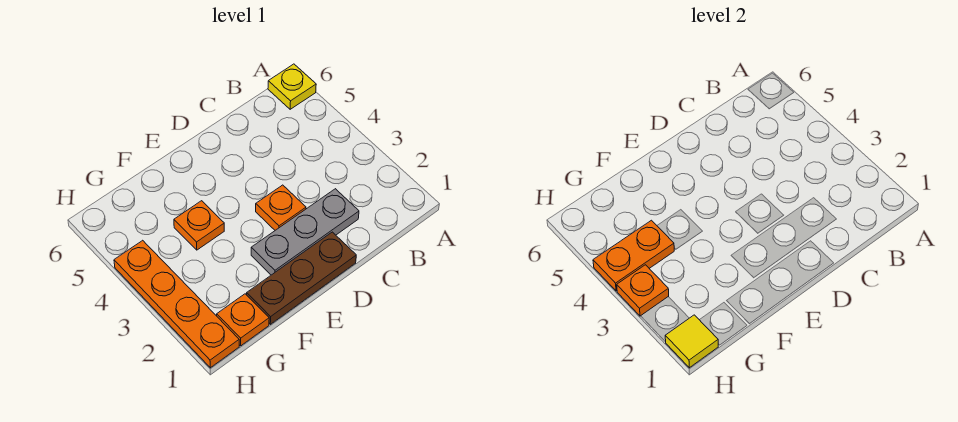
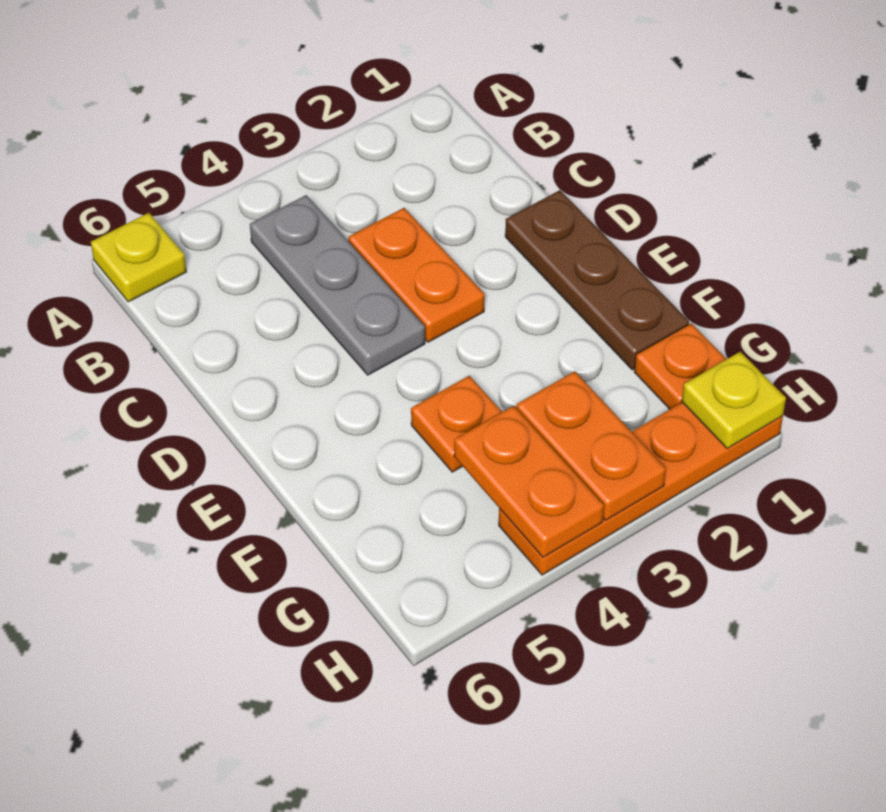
grey 1x3 plate [251,189,359,275] -> grey 1x3 plate moved to [250,195,425,375]
orange 1x1 plate [256,185,306,230] -> orange 1x2 plate [348,208,485,342]
yellow 1x1 tile [665,315,718,368] -> yellow 1x1 plate [682,352,786,449]
orange 1x1 plate [617,265,669,316] -> orange 1x2 plate [517,371,666,520]

